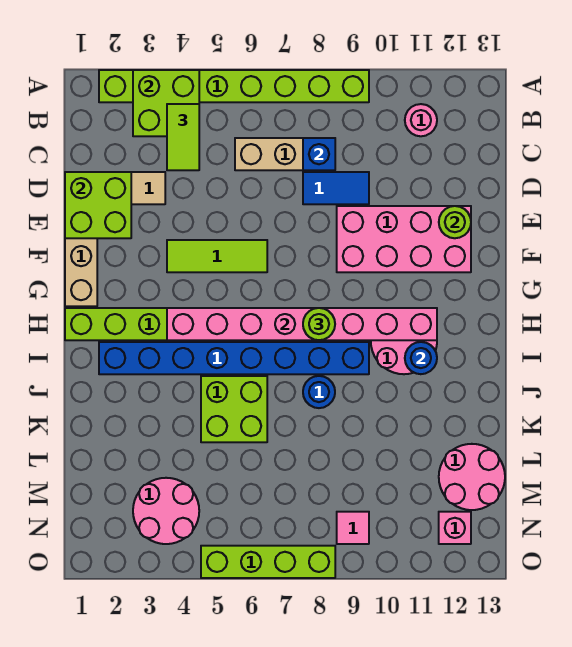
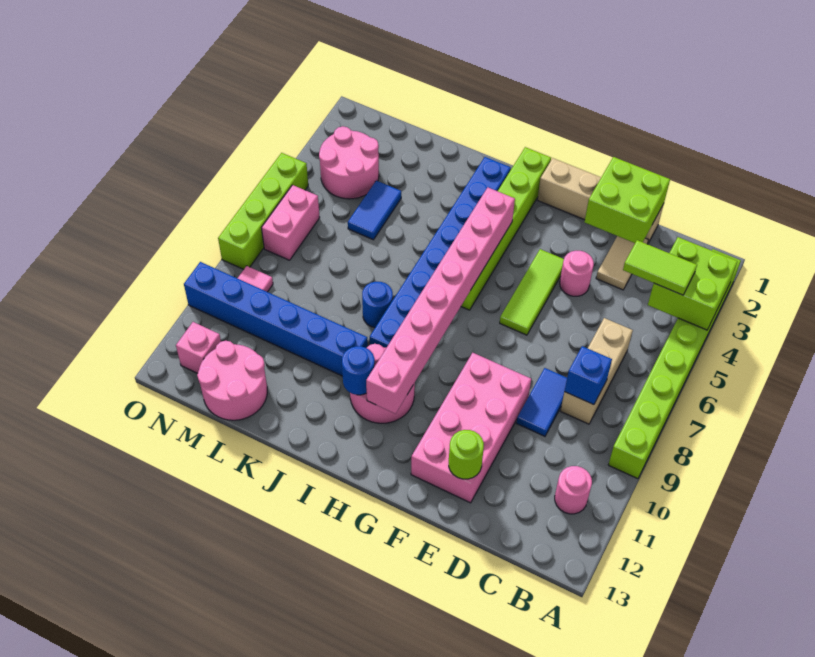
none -> pink 1x1 round brick [560,251,594,296]
lime 1x1 round brick [303,308,335,340] -> none
lime 2x2 brick [201,376,267,442] -> none
none -> blue 1x6 brick [184,262,368,376]
none -> blue 1x2 tile [348,181,401,240]
none -> pink 1x2 brick [262,185,320,260]

